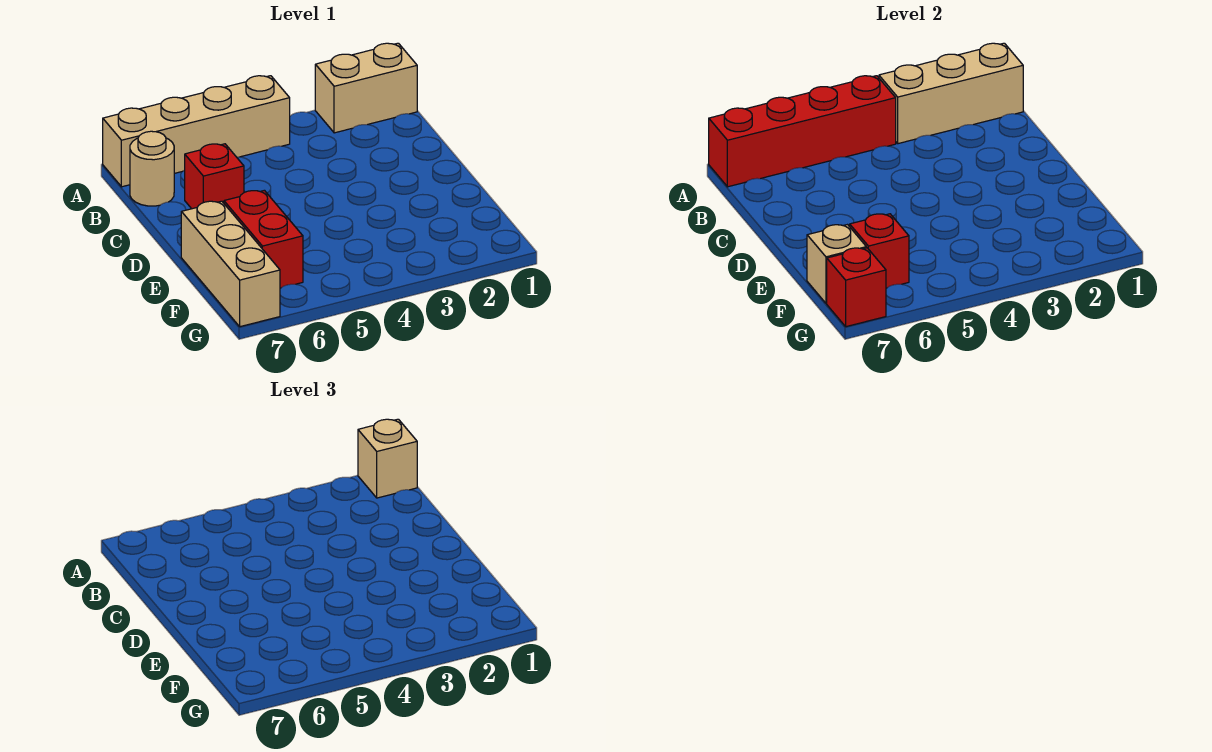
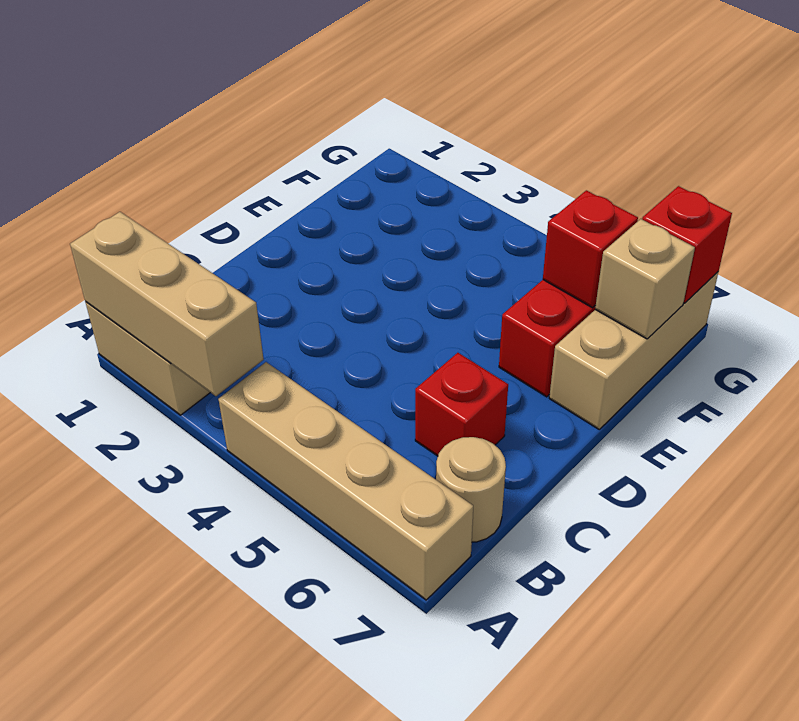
tan 1x1 brick [358,419,417,498] -> none
red 1x4 brick [709,76,896,187] -> none

